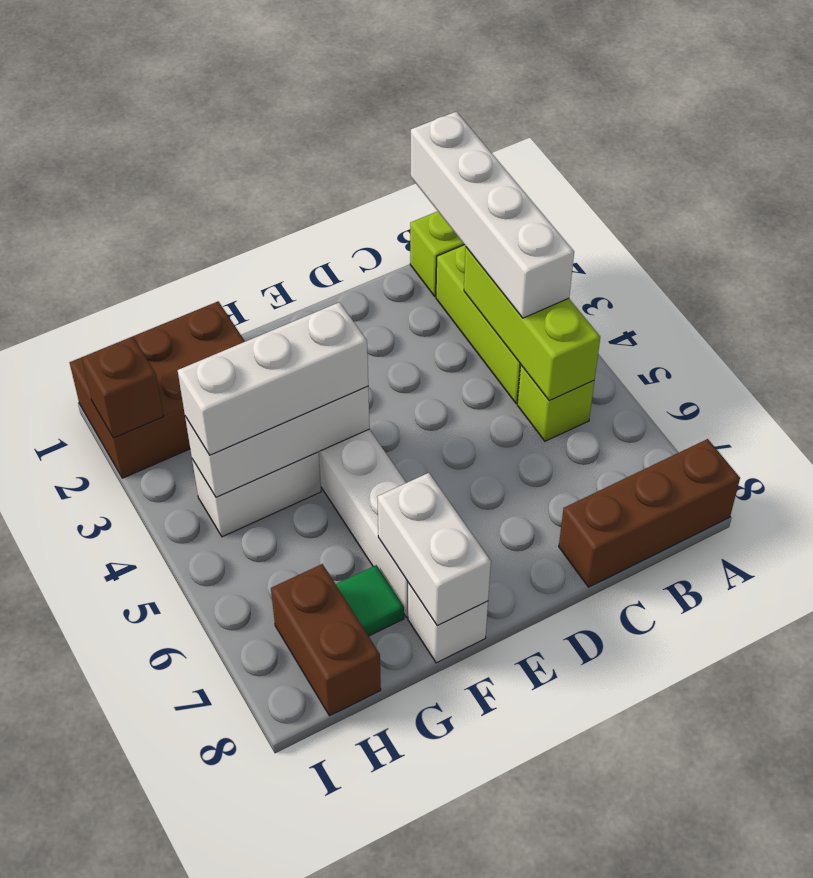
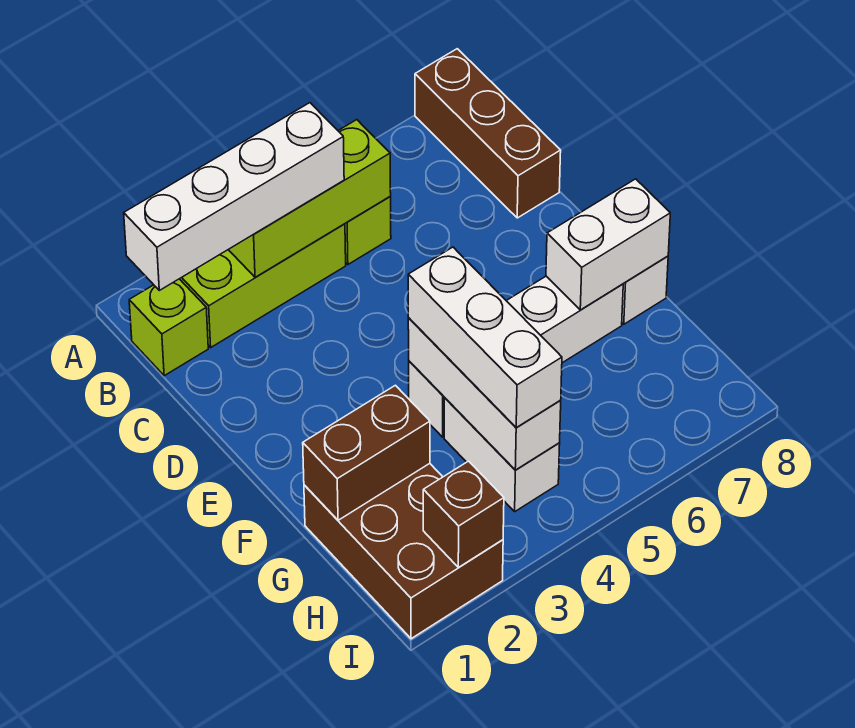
green 1x1 tile [336,565,404,636] -> none
brown 1x2 brick [271,564,381,716] -> brown 1x2 brick moved to [303,385,430,520]

